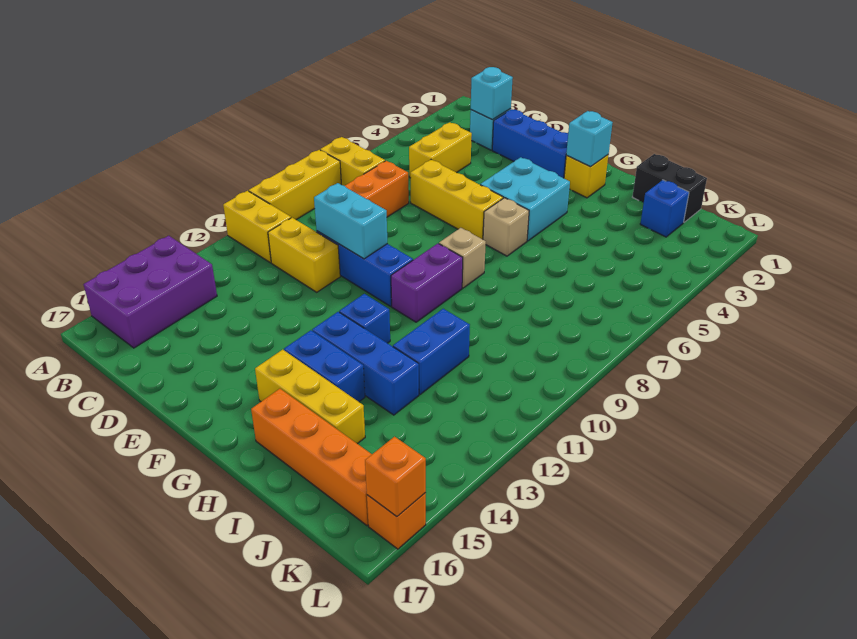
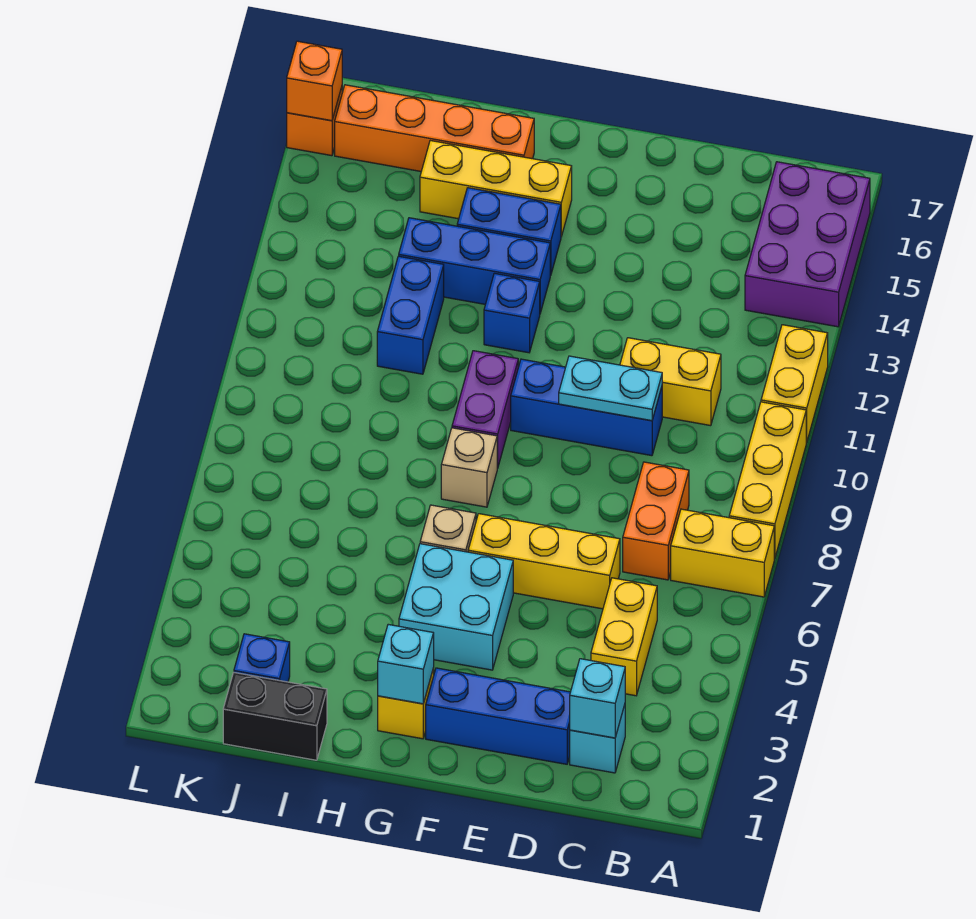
yellow 1x2 brick [223,191,291,263] -> yellow 1x2 brick turned to [761,325,828,442]
cyan 1x2 brick [314,183,387,259] -> cyan 1x2 plate [559,356,662,421]

